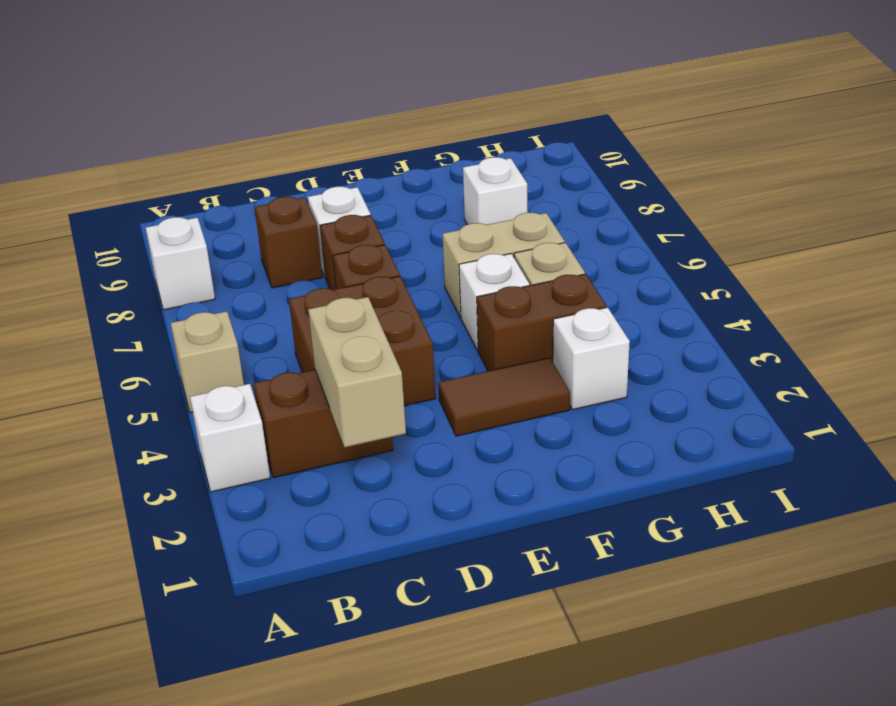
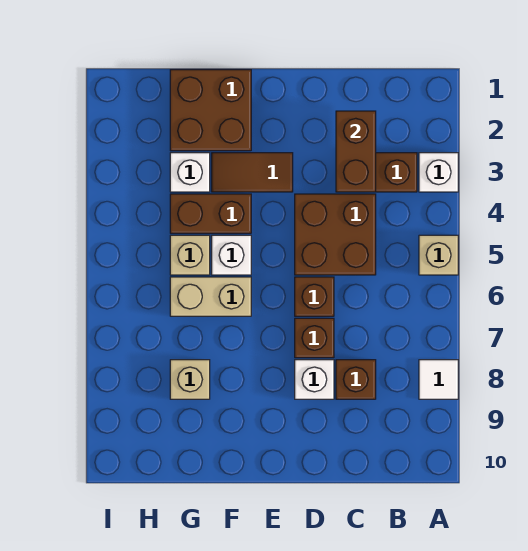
white 1x1 brick [146,217,215,310] -> white 1x1 tile [419,360,458,399]
tan 1x2 brick [308,297,406,447] -> brown 1x2 brick [336,111,376,192]
none -> brown 2x2 brick [170,70,251,151]
white 1x1 brick [463,157,527,225] -> tan 1x1 brick [170,360,210,399]

